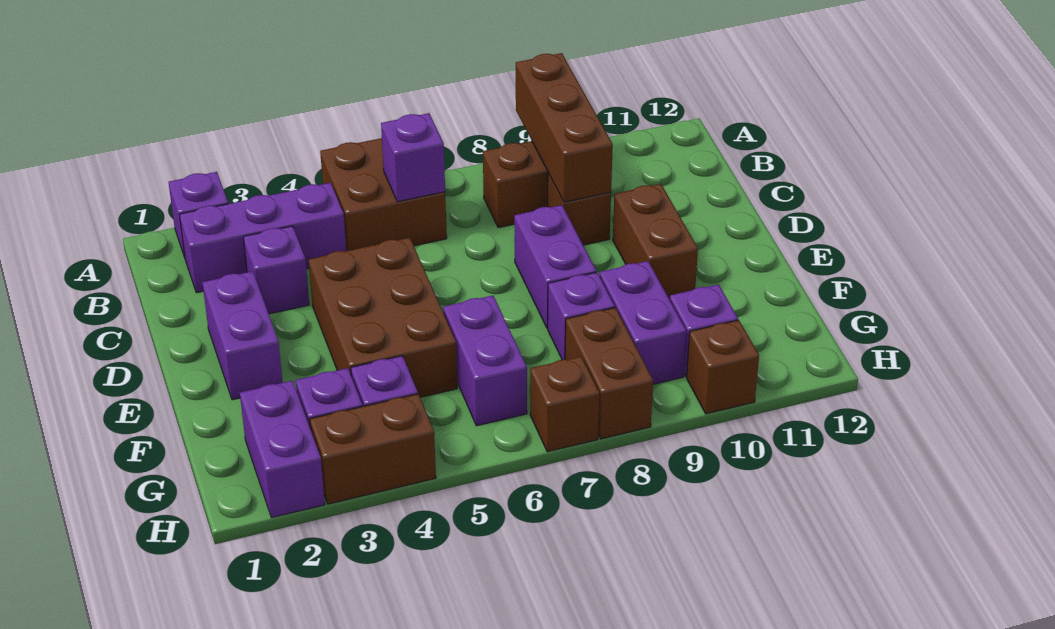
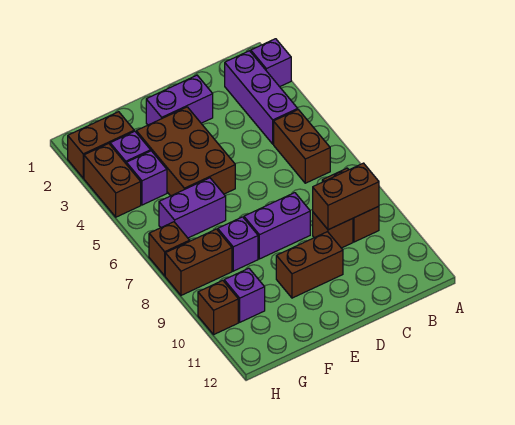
brown 2x2 brick [320,138,447,251] -> brown 1x2 brick [274,110,330,183]
brown 1x3 brick [516,53,613,202] -> brown 1x2 brick [313,163,379,230]
purple 1x1 brick [381,113,445,202] -> none
purple 1x1 brick [243,226,309,314] -> none
brown 2x3 brick [309,238,457,397] -> brown 2x3 brick turned to [136,107,235,196]
purple 1x2 brick [600,261,686,384] -> none
purple 1x2 brick [240,381,325,518] -> brown 1x2 brick [68,112,134,178]

